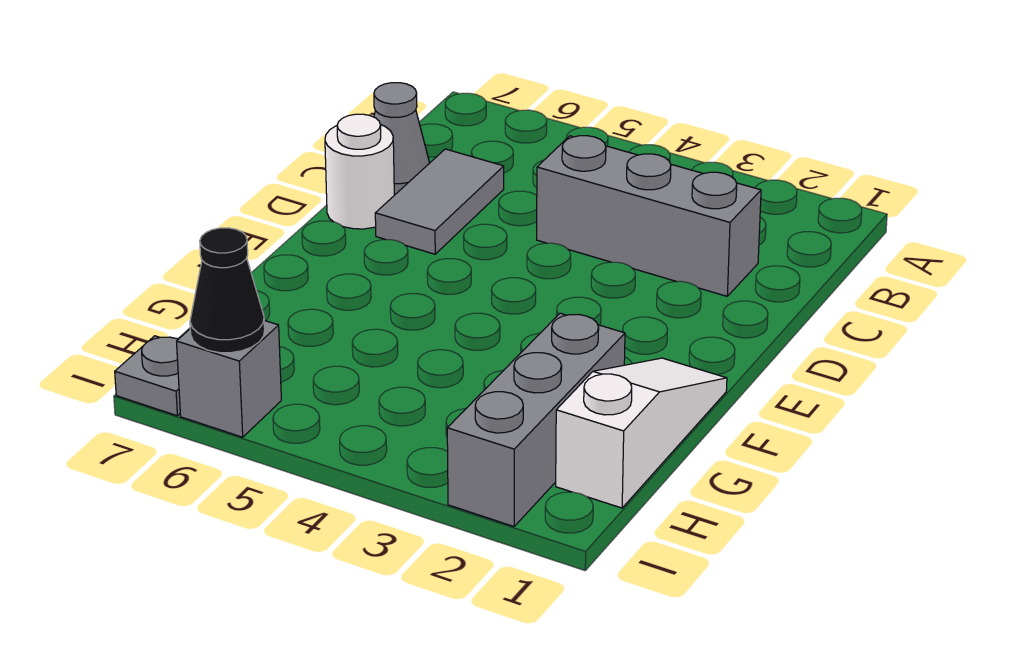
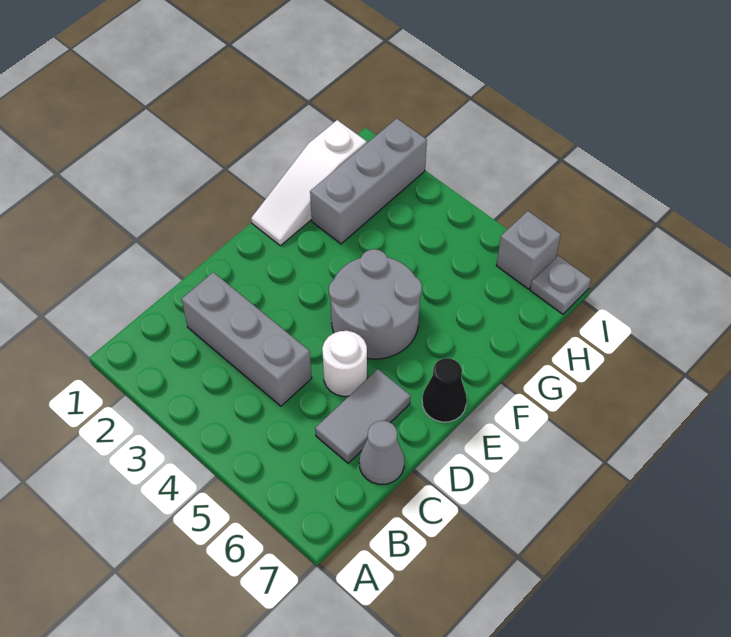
white 1x1 round brick [325,114,394,229] -> white 1x1 round brick moved to [322,331,367,396]
none -> grey 2x2 round brick [329,249,422,359]
black 1x1 cone [190,228,265,353] -> black 1x1 cone moved to [422,358,467,422]

